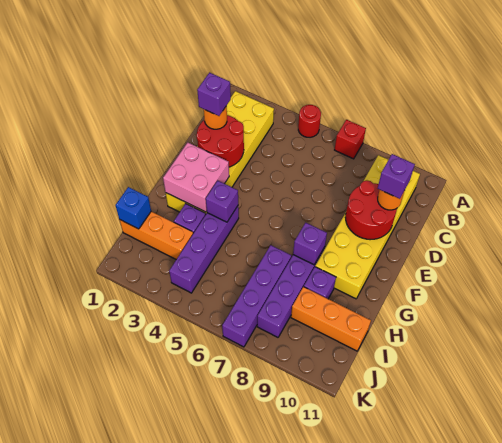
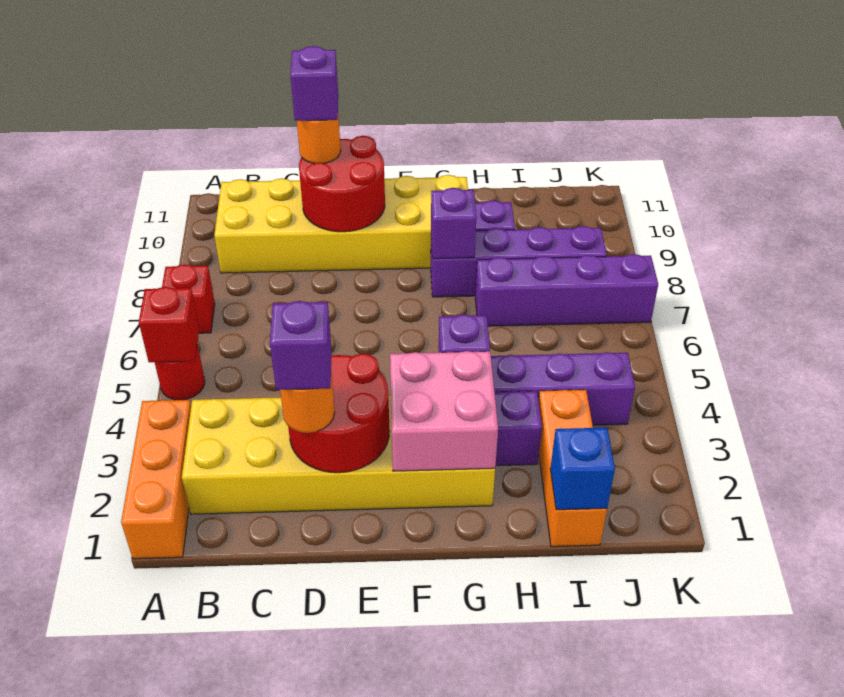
none -> red 1x1 brick [139,287,199,362]
orange 1x3 brick [291,287,371,351] -> orange 1x3 brick moved to [121,400,191,559]

